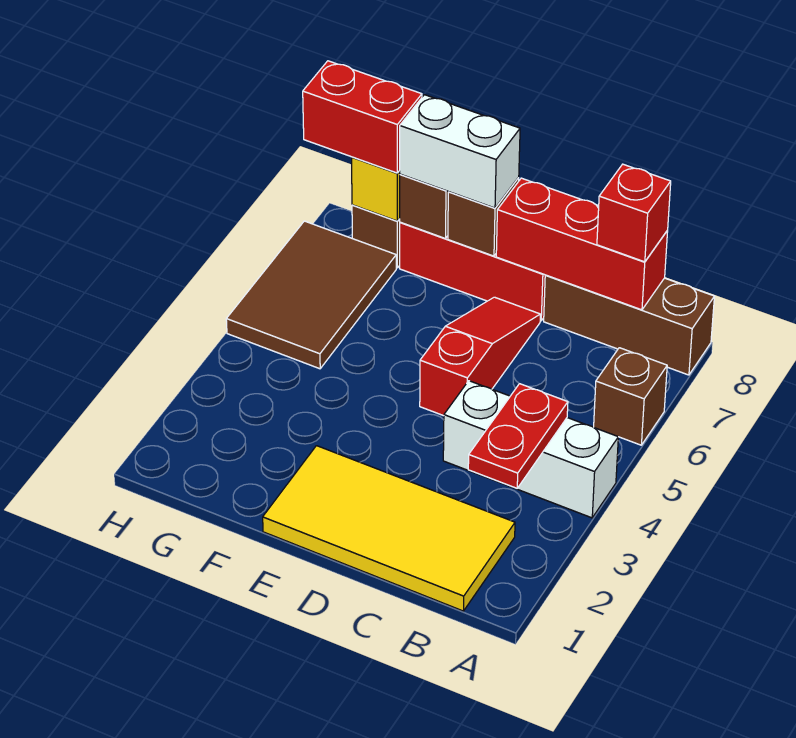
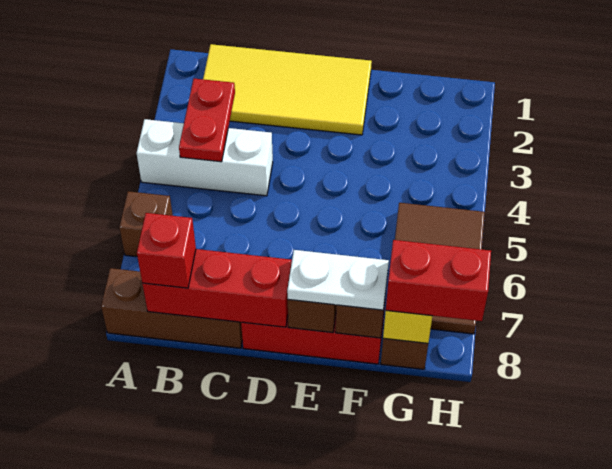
red 1x3 slope [420,297,540,416] -> none
white 1x2 brick [400,95,520,208] -> white 1x2 plate [287,250,389,310]

